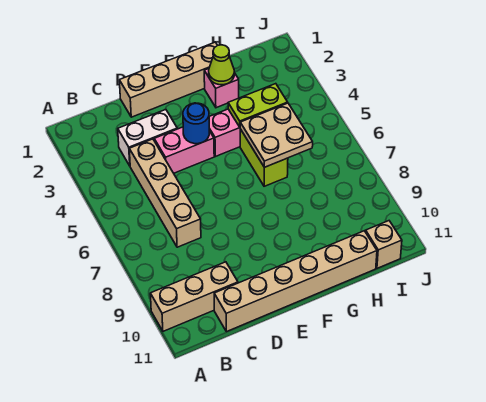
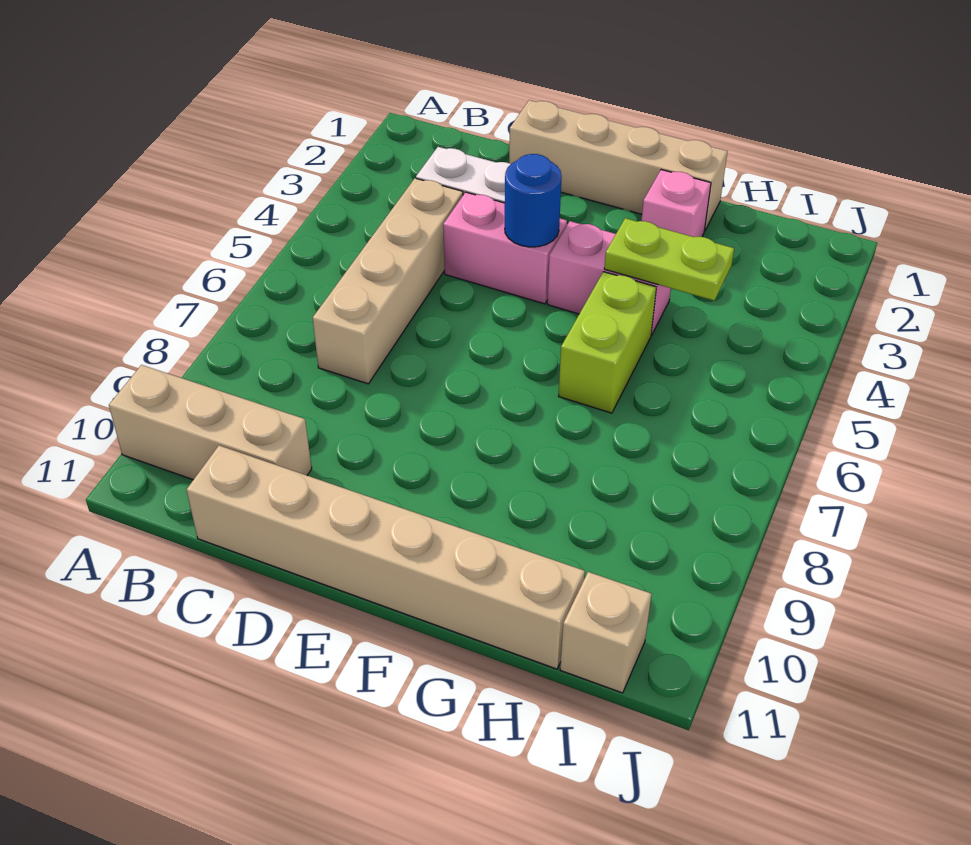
lime 1x1 cone [209,45,234,85] -> none
tan 2x2 plate [240,103,313,167] -> none

